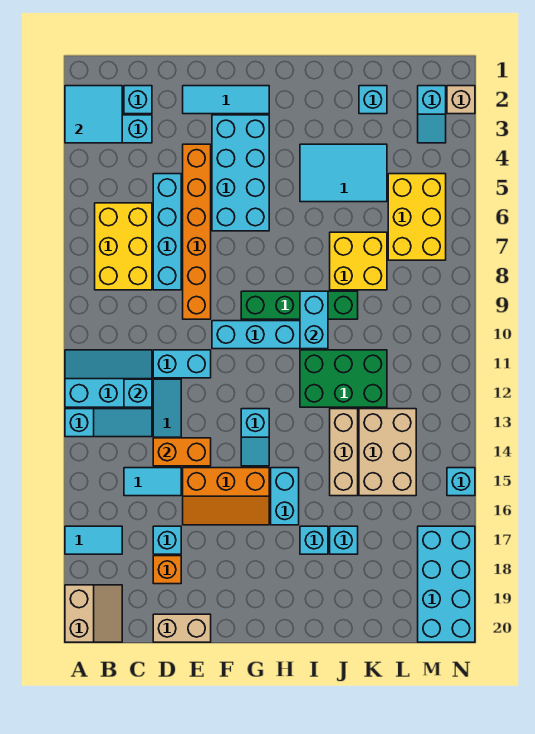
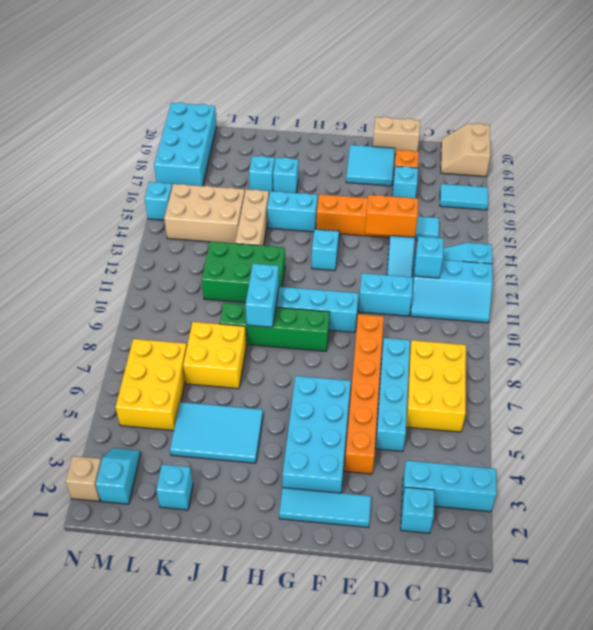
cyan 2x2 tile [65,86,122,143] -> cyan 2x2 tile moved to [346,145,395,186]
cyan 1x2 brick [271,468,299,525] -> cyan 1x2 brick turned to [267,191,318,232]
tan 2x3 brick [359,409,416,496] -> tan 2x3 brick turned to [164,184,245,243]

